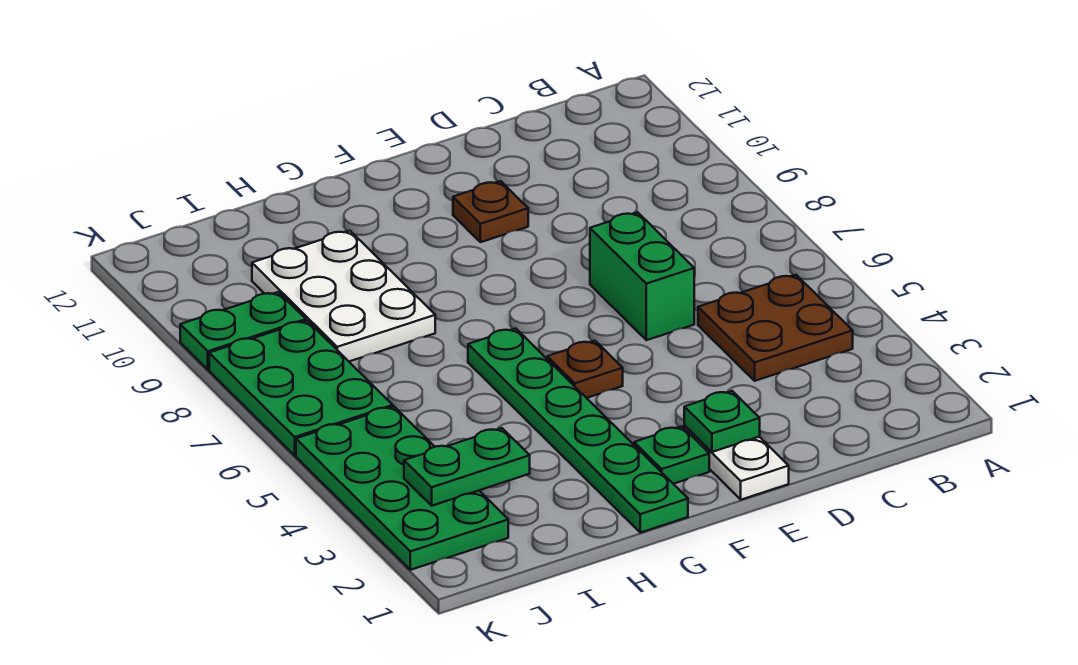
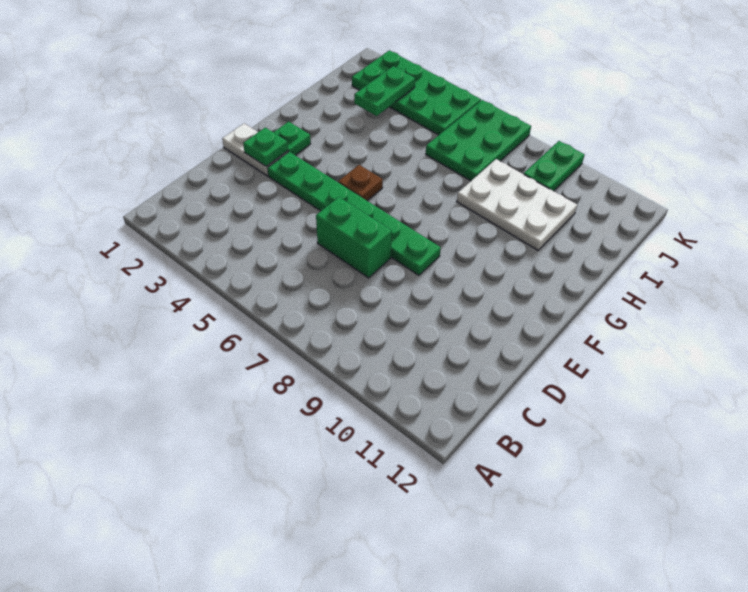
brown 2x2 plate [698,275,853,381] -> none
brown 1x1 plate [453,181,528,242] -> none
green 1x6 plate [468,328,688,533] -> green 1x6 plate moved to [267,152,441,275]
green 2x3 plate [209,321,393,455] -> green 2x3 plate turned to [426,100,531,181]

